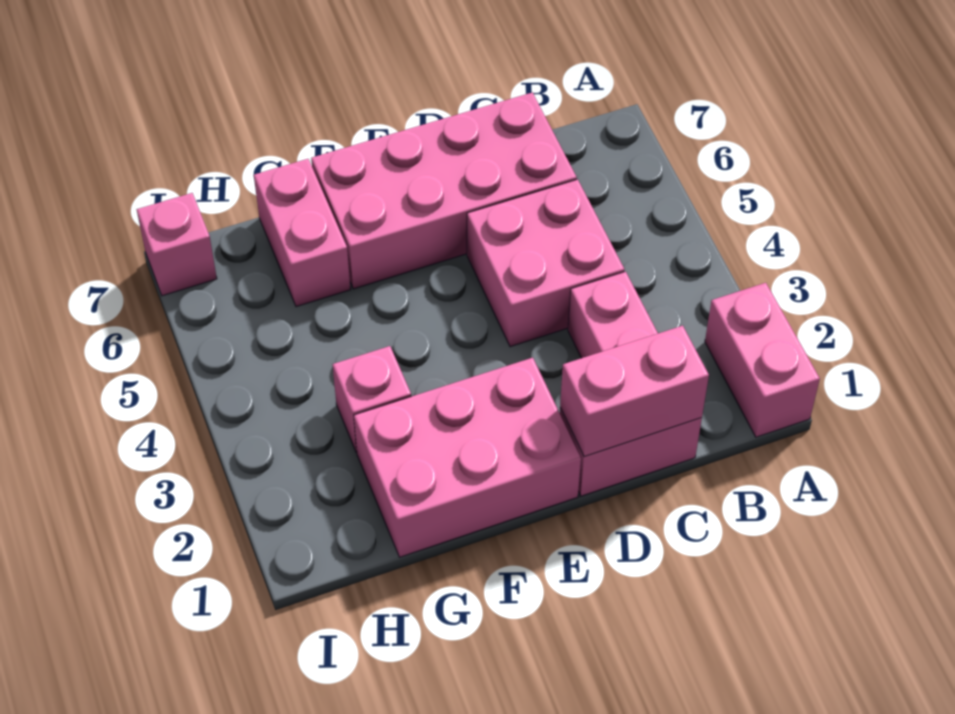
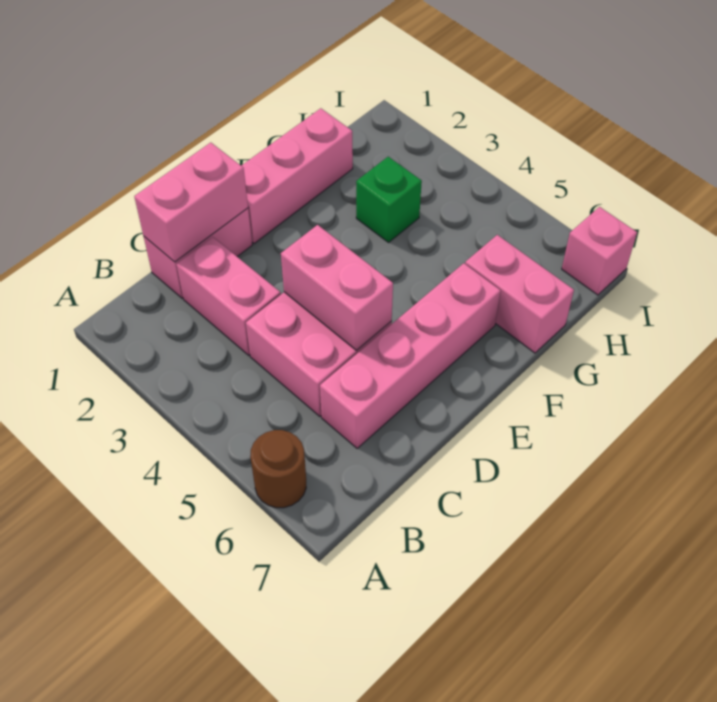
pink 1x2 brick [705,283,820,437] -> pink 1x2 brick moved to [281,225,393,350]
none -> brown 1x1 round brick [250,430,306,508]
pink 2x4 brick [311,92,577,289] -> pink 1x4 brick [320,263,501,448]
pink 2x3 brick [354,358,581,557] -> pink 1x3 brick [241,108,353,244]
pink 1x1 brick [333,346,411,453] -> green 1x1 brick [356,157,422,242]

